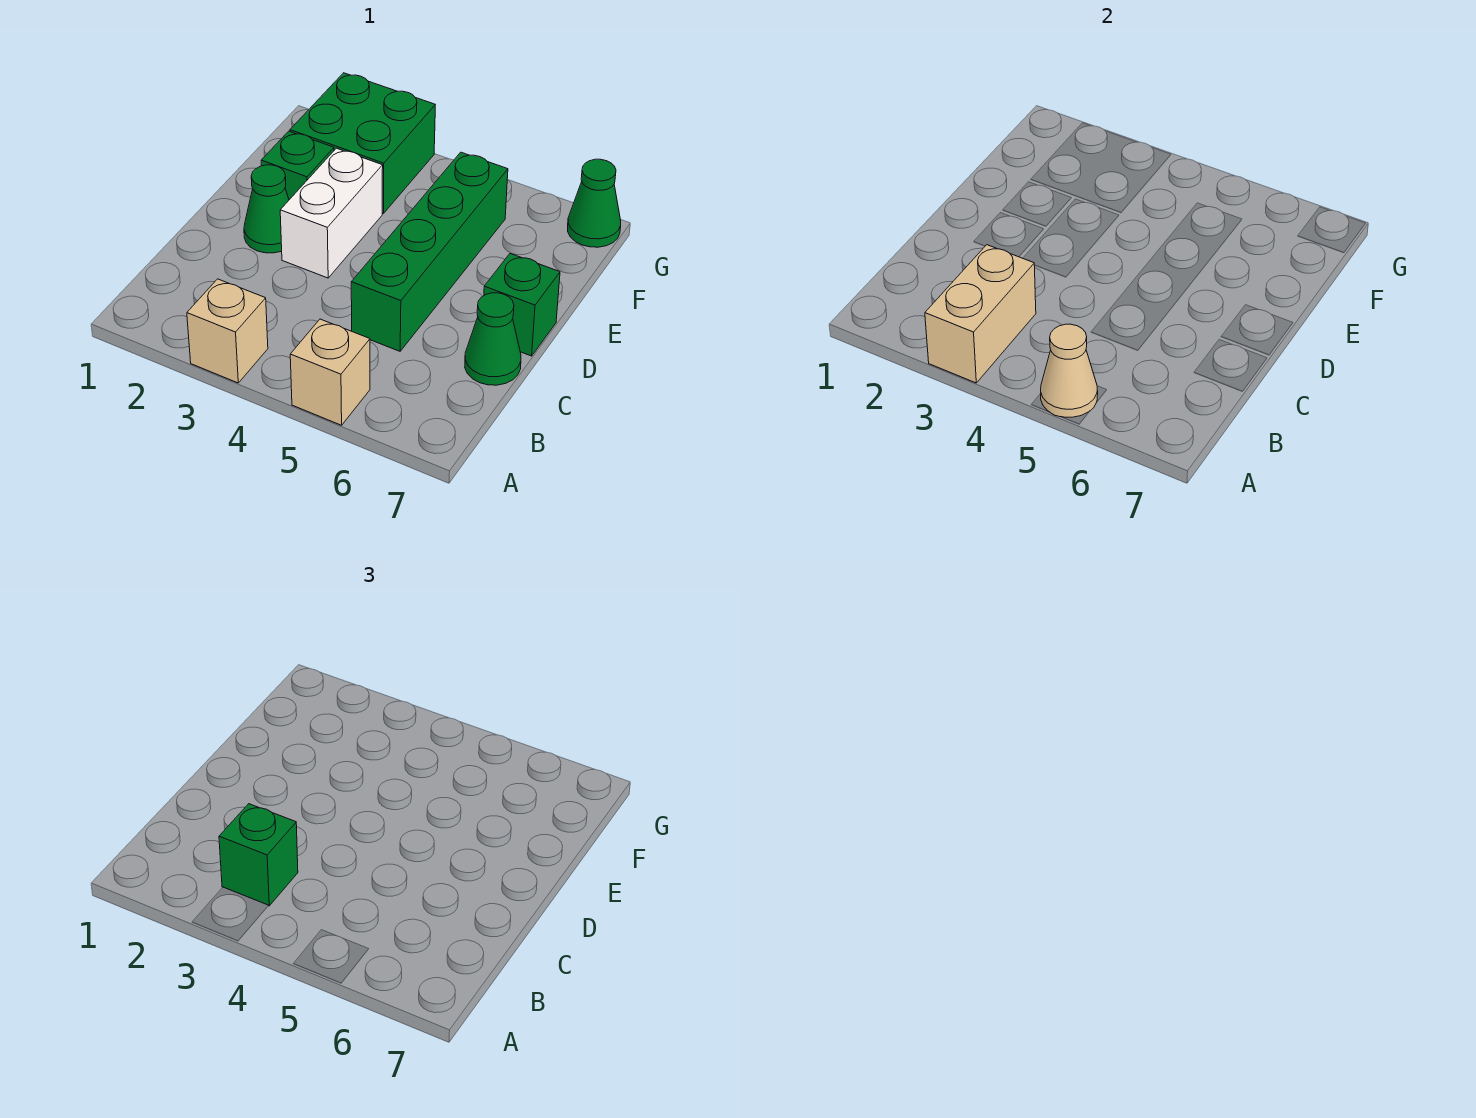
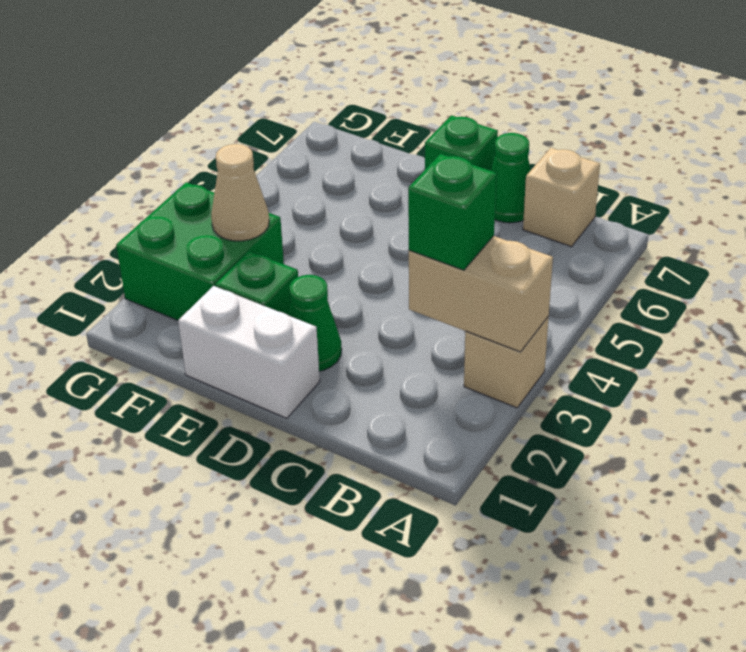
tan 1x1 brick [290,319,370,425] -> tan 1x1 brick moved to [523,148,600,247]
tan 1x1 cone [1041,324,1098,417] -> tan 1x1 cone moved to [211,144,269,241]
green 1x4 brick [351,152,508,351] -> none
white 1x2 brick [280,148,383,278] -> white 1x2 brick moved to [178,286,320,418]
green 1x1 cone [568,159,621,247] -> none

